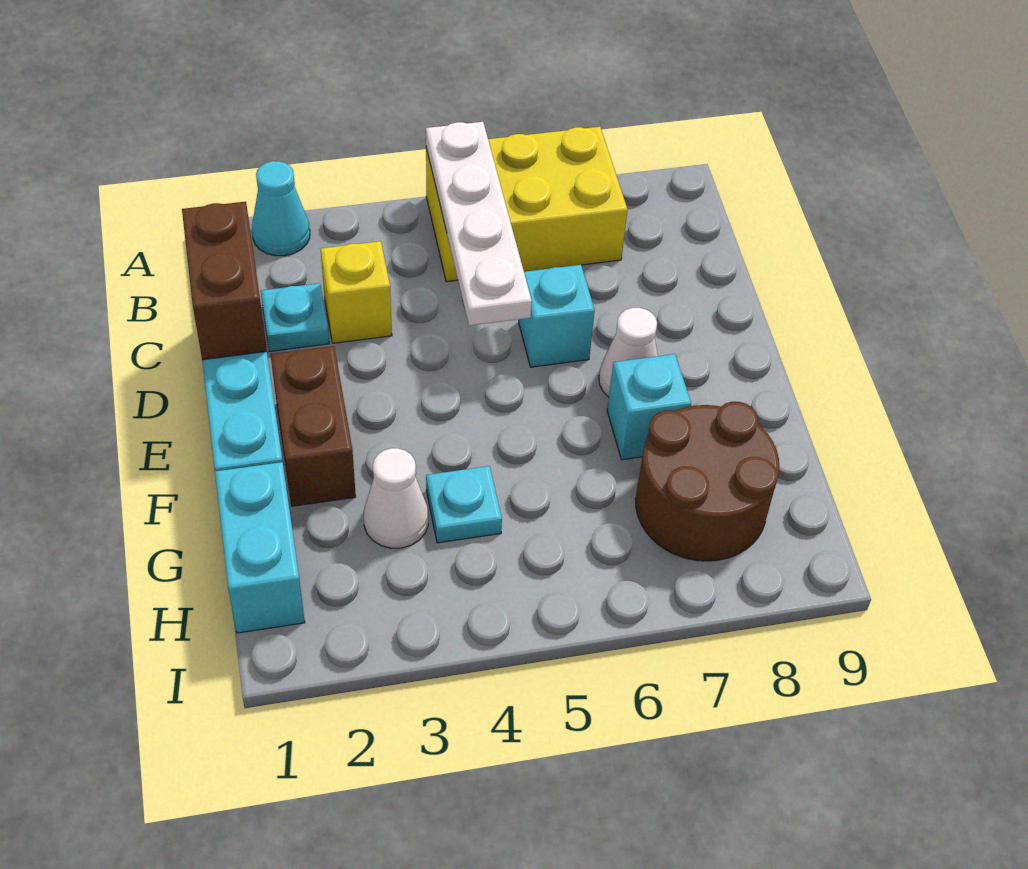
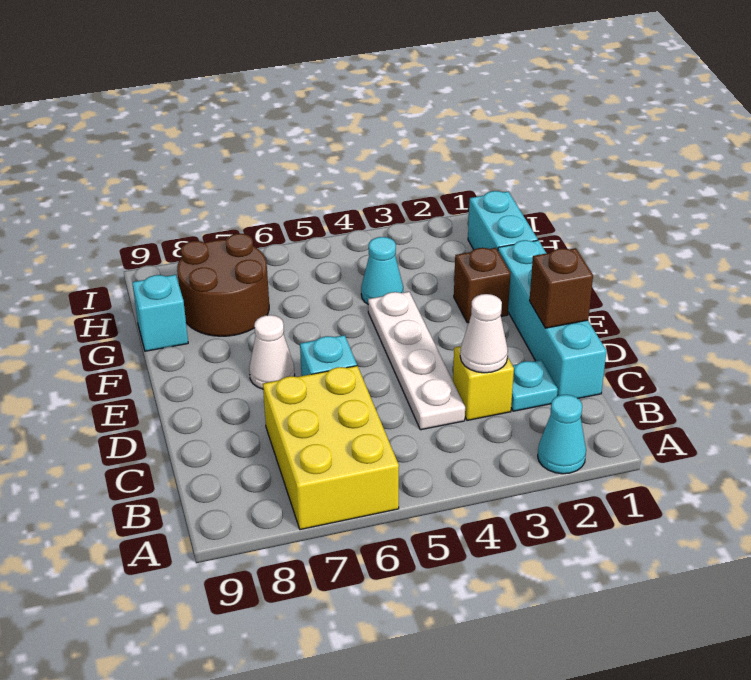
yellow 2x3 brick [426,127,628,282] -> yellow 2x3 brick turned to [263,366,399,530]
white 1x4 plate [426,122,532,326] -> white 1x4 plate moved to [368,292,465,430]
brown 1x2 brick [182,202,267,360] -> brown 1x1 brick [529,248,593,328]
brown 1x2 brick [271,346,356,506] -> brown 1x1 brick [454,248,511,323]
cyan 1x1 brick [607,354,691,460] -> cyan 1x1 brick moved to [132,275,188,351]
white 1x1 cone [364,448,428,548] -> white 1x1 cone moved to [460,294,508,373]
cyan 1x1 plate [426,466,502,543] -> cyan 1x1 cone [361,237,403,304]

